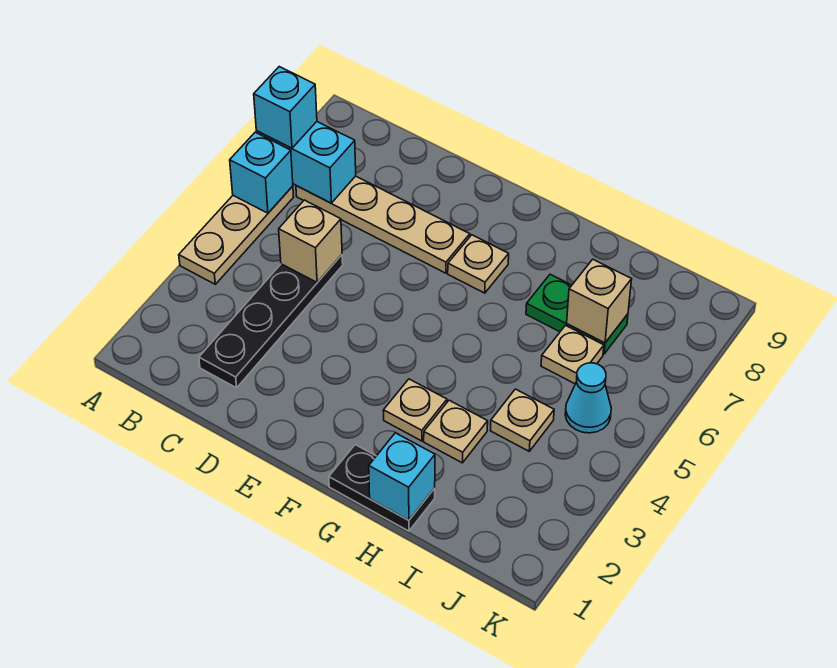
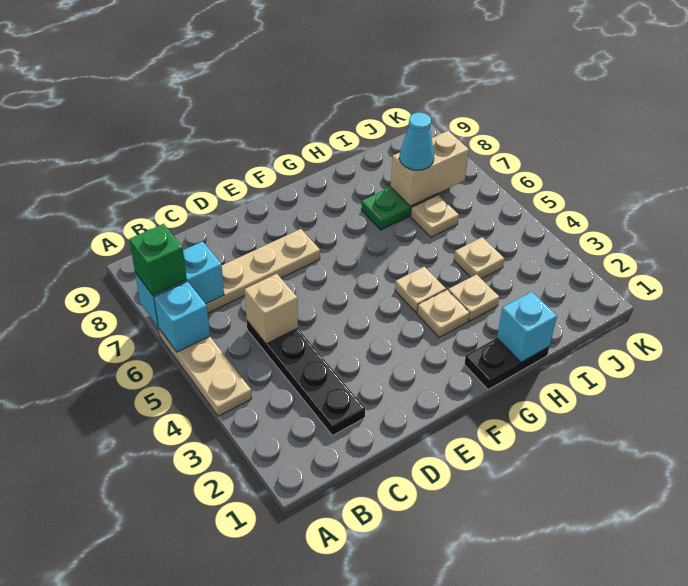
cyan 1x1 brick [254,67,317,148] -> green 1x1 brick [129,224,187,295]
tan 1x1 plate [448,235,509,293] -> tan 1x1 plate moved to [395,267,446,313]
tan 1x1 brick [567,259,632,343] -> tan 1x2 brick [391,131,469,206]
cyan 1x1 cone [565,363,611,433] -> cyan 1x1 cone moved to [400,112,434,170]

